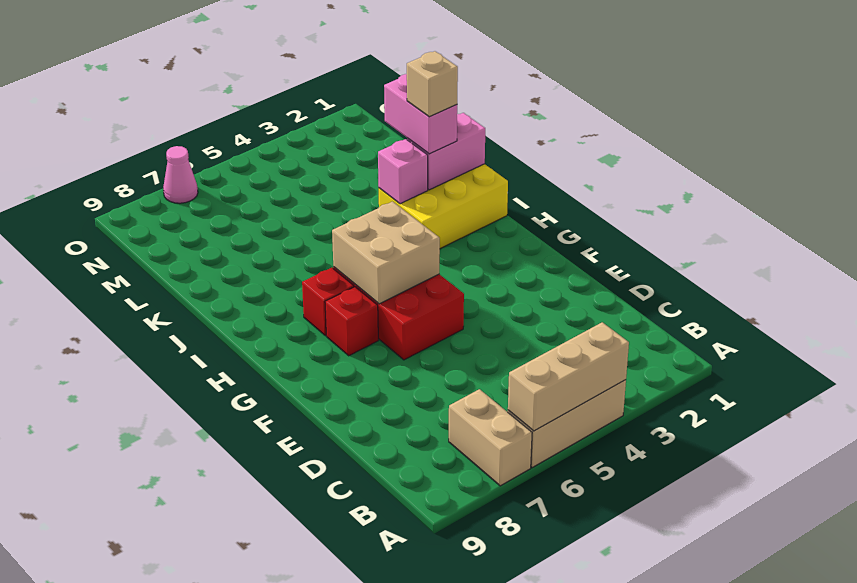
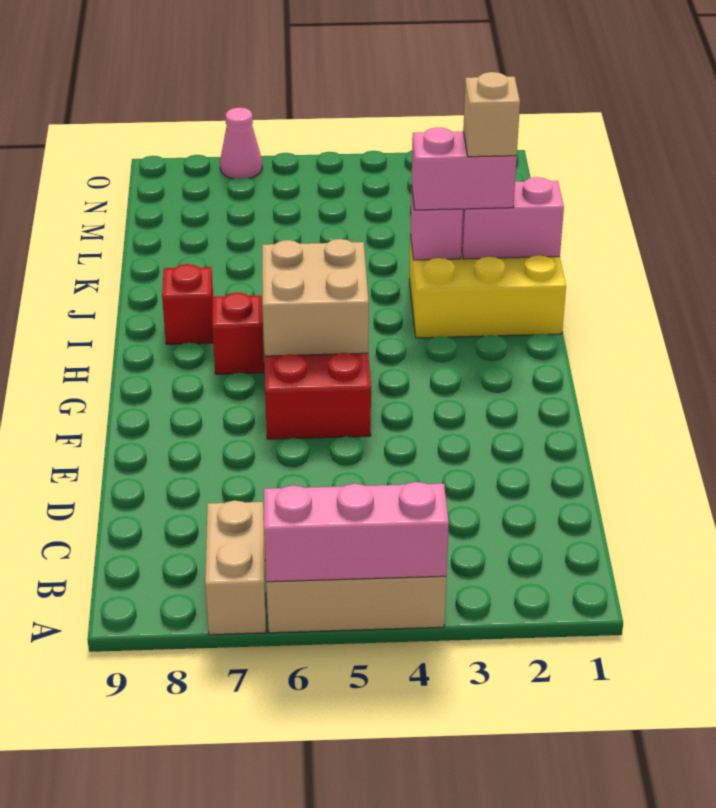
tan 1x3 brick [508,322,629,431] -> pink 1x3 brick [264,482,449,582]
red 1x1 brick [325,287,378,356] -> red 1x1 brick moved to [162,264,213,344]
pink 1x2 brick [384,74,457,154] -> pink 1x2 brick turned to [412,127,517,210]

